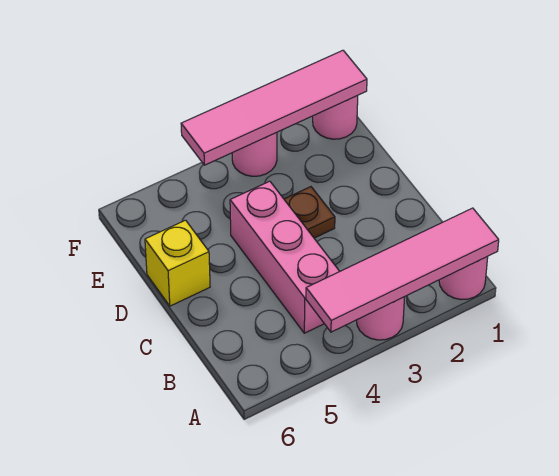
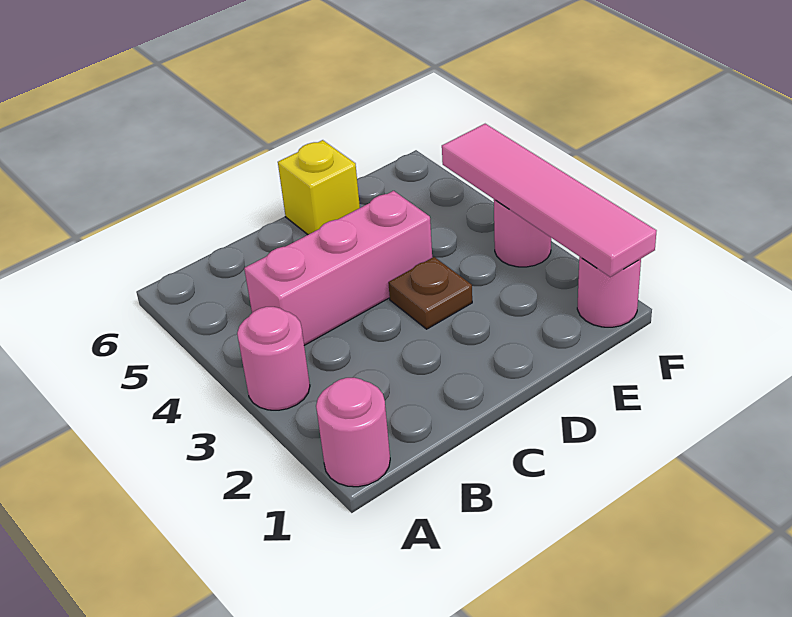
pink 1x4 tile [306,208,499,332] -> none

